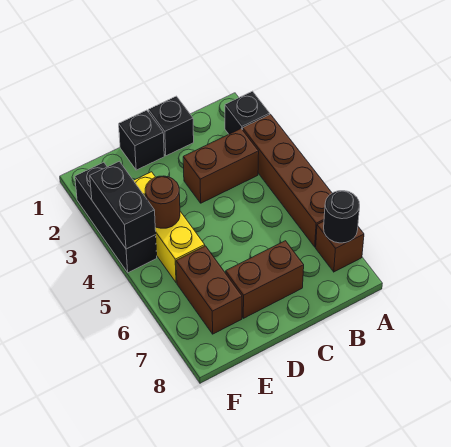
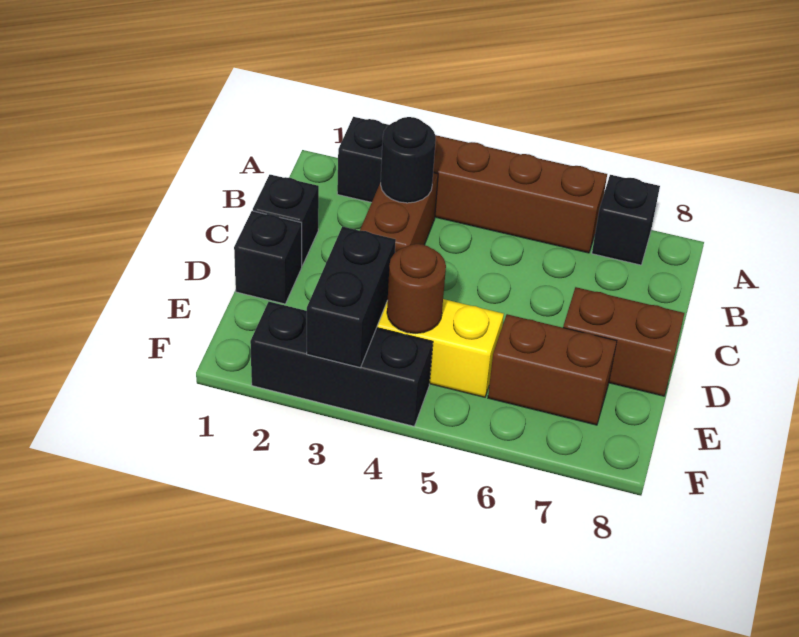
brown 1x1 brick [316,221,364,272] -> black 1x1 brick [592,175,660,265]
black 1x1 round brick [324,191,360,243] -> black 1x1 round brick moved to [381,117,436,203]
brown 1x2 brick [226,241,304,318] -> brown 1x2 brick turned to [563,287,684,396]
black 1x2 brick [90,161,156,249] -> black 1x2 brick turned to [307,227,396,367]

